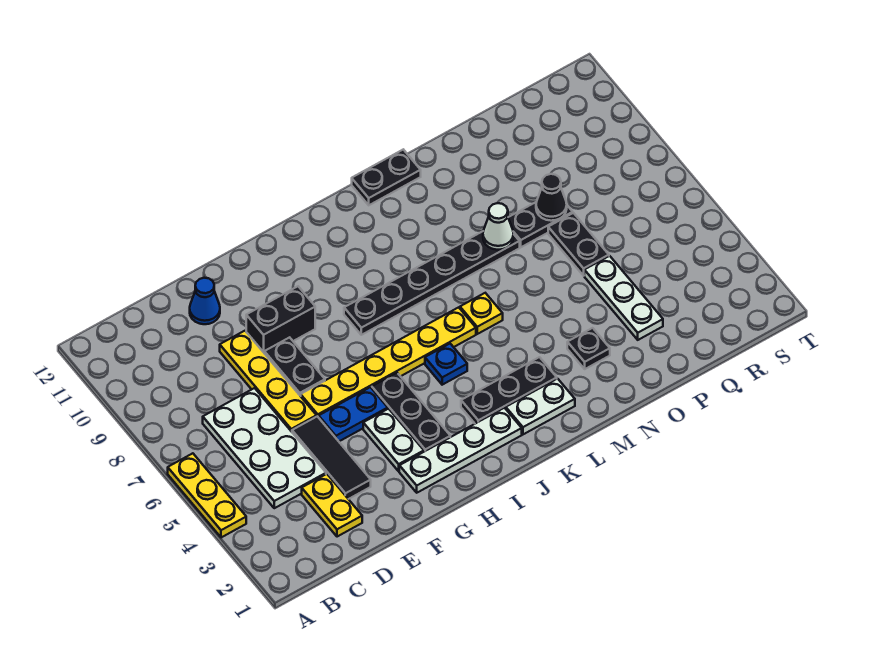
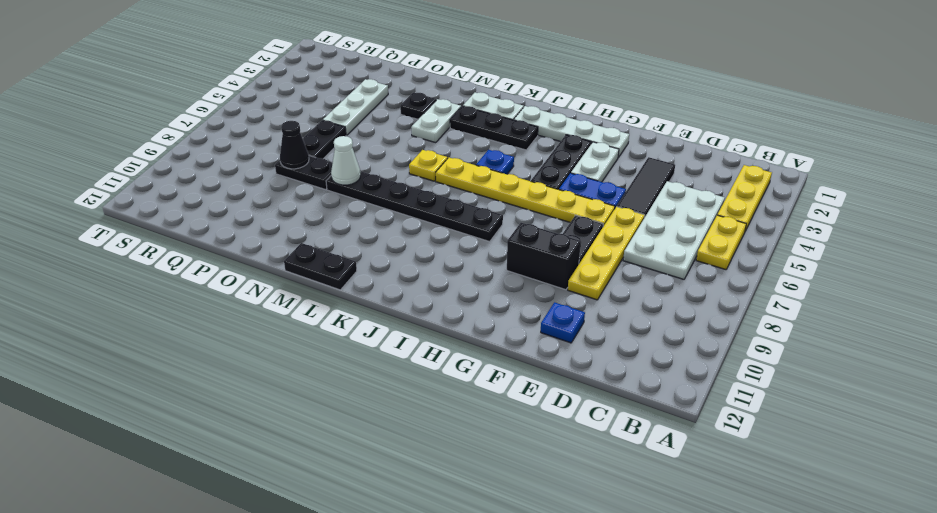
yellow 1x3 plate [168,453,246,538] -> yellow 1x3 plate moved to [717,165,772,231]
yellow 1x2 plate [302,474,362,537] -> yellow 1x2 plate moved to [696,215,746,270]
blue 1x1 cone [190,278,220,324] -> blue 1x1 plate [541,302,585,343]
none -> white 1x2 plate [411,99,461,143]

